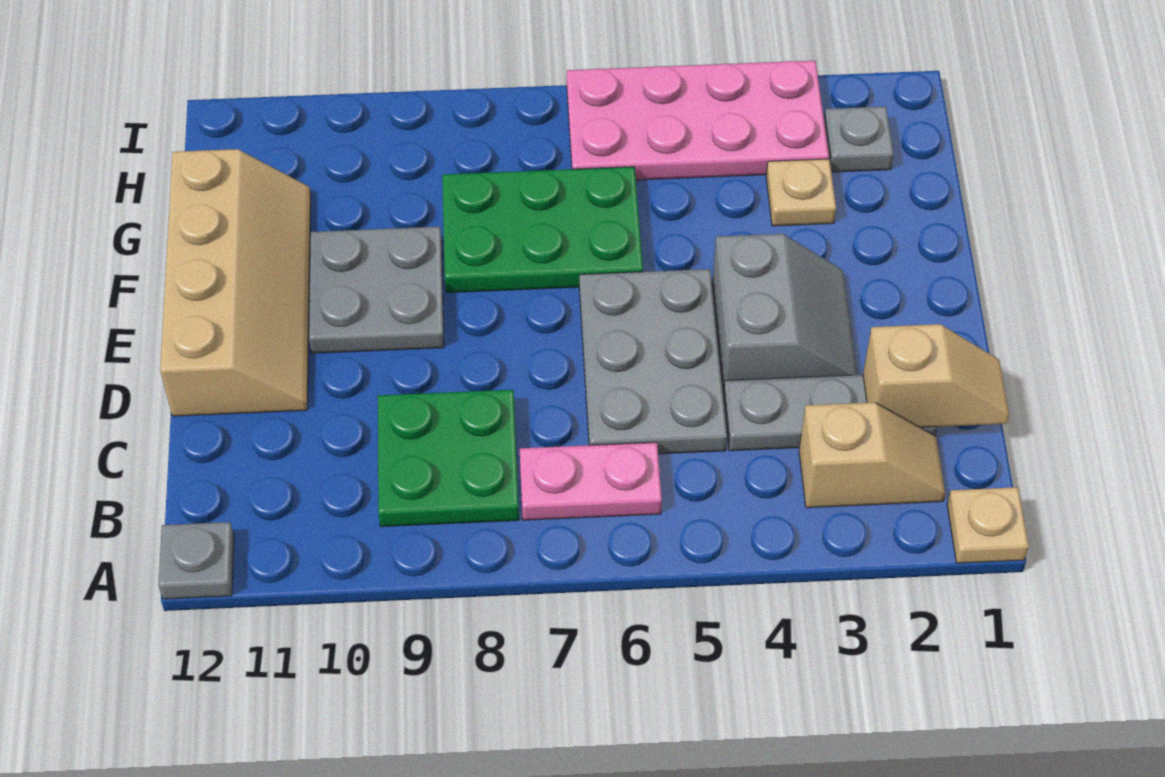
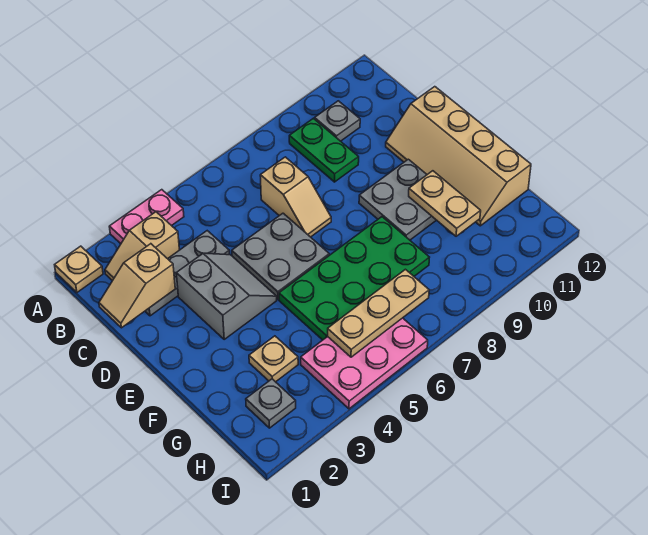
grey 1x1 plate [158,522,234,599] -> grey 1x1 plate moved to [315,101,360,141]
pink 1x2 plate [520,442,662,520] -> pink 1x2 plate moved to [109,190,184,244]
green 2x2 plate [378,390,519,527] -> green 1x2 plate [289,118,359,182]
grey 2x3 plate [579,269,727,454] -> grey 2x2 plate [232,213,329,299]
none -> tan 1x2 slope [260,157,331,237]
grey 2x2 slope [712,234,857,392] -> grey 2x2 slope turned to [176,253,277,339]
green 2x3 plate [442,167,643,293] -> green 2x4 plate [279,217,430,340]
none -> tan 1x2 plate [409,171,481,236]
pink 2x4 plate [567,61,829,180] -> pink 2x3 plate [301,318,428,409]
none -> tan 1x3 plate [328,269,429,357]

